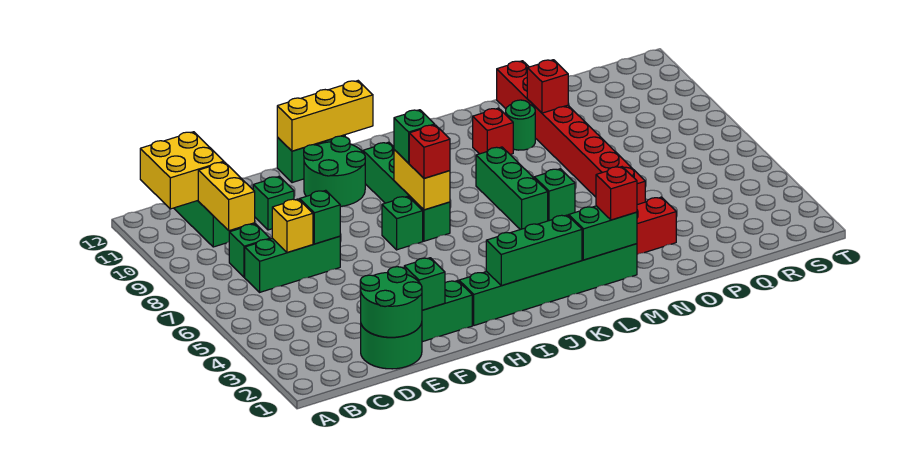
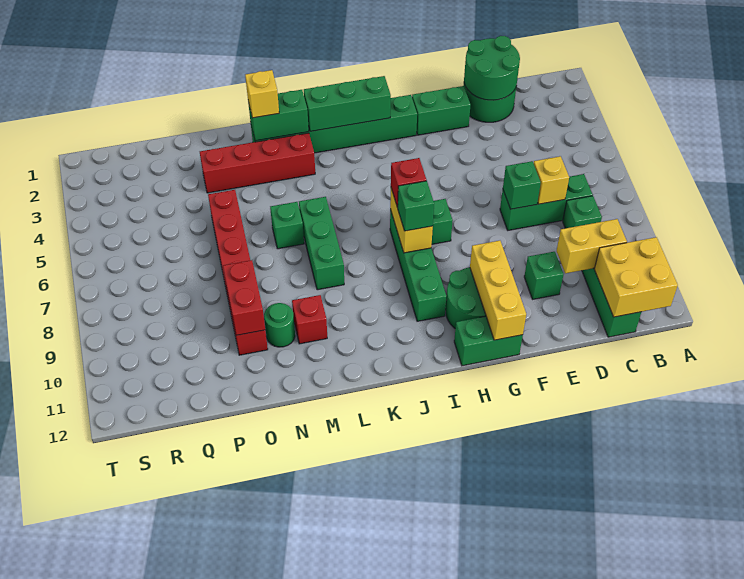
yellow 1x2 brick [198,162,255,231] -> yellow 1x2 brick turned to [557,219,627,273]
green 1x1 brick [404,258,445,310] -> none
yellow 1x3 brick [277,81,373,151] -> yellow 1x3 brick turned to [470,241,526,340]
red 1x1 brick [596,167,637,220] -> yellow 1x1 brick [245,70,279,118]
red 1x8 brick [497,61,645,205] -> red 1x6 brick [208,190,268,355]
red 1x1 brick [527,60,568,113] -> red 1x2 brick [223,260,265,335]

